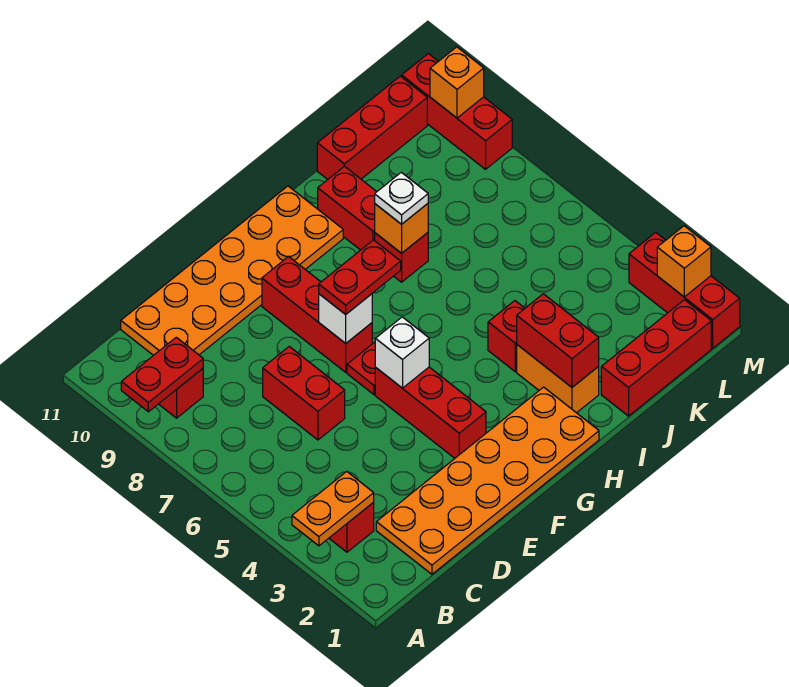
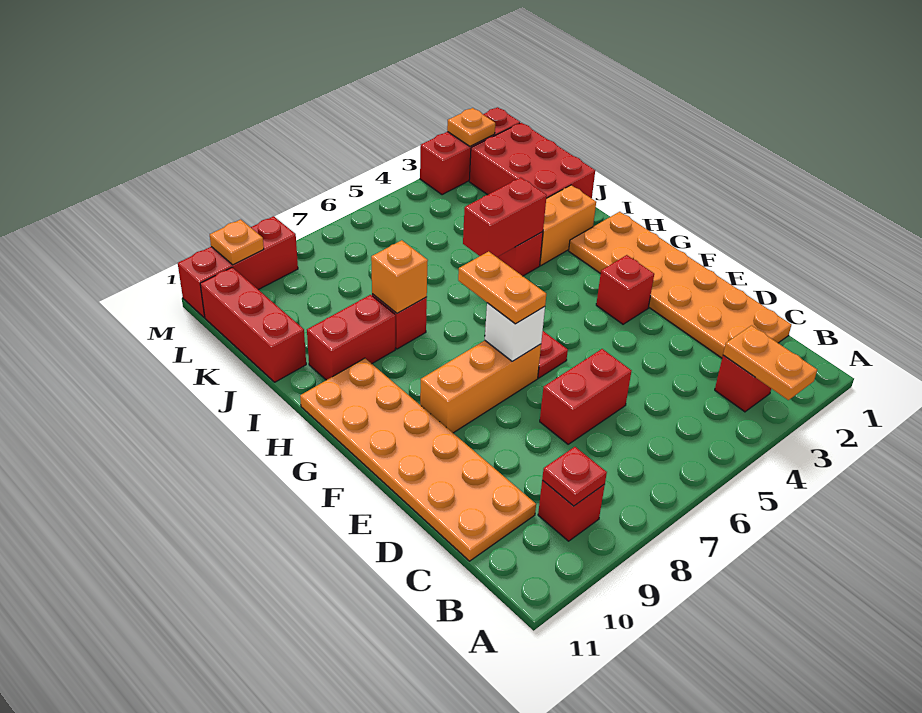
red 1x2 plate [121,337,203,412] -> red 1x1 plate [542,447,607,506]
red 1x3 brick [375,367,486,458] -> red 1x1 brick [596,255,654,324]
white 1x1 brick [375,317,429,388] -> none
red 1x3 brick [262,256,372,372] -> orange 1x3 brick [420,341,541,433]
red 1x2 plate [319,240,401,314] -> orange 1x2 plate [458,251,546,324]
red 1x2 brick [517,294,599,387] -> red 1x2 brick moved to [463,177,547,257]
white 1x1 plate [375,172,428,224] -> none
red 1x3 brick [601,300,711,416] -> red 2x3 brick [469,123,595,198]
orange 1x1 brick [657,226,711,297] -> orange 1x1 plate [447,108,495,146]
orange 1x1 brick [430,47,484,118] -> orange 1x1 plate [210,219,264,265]

